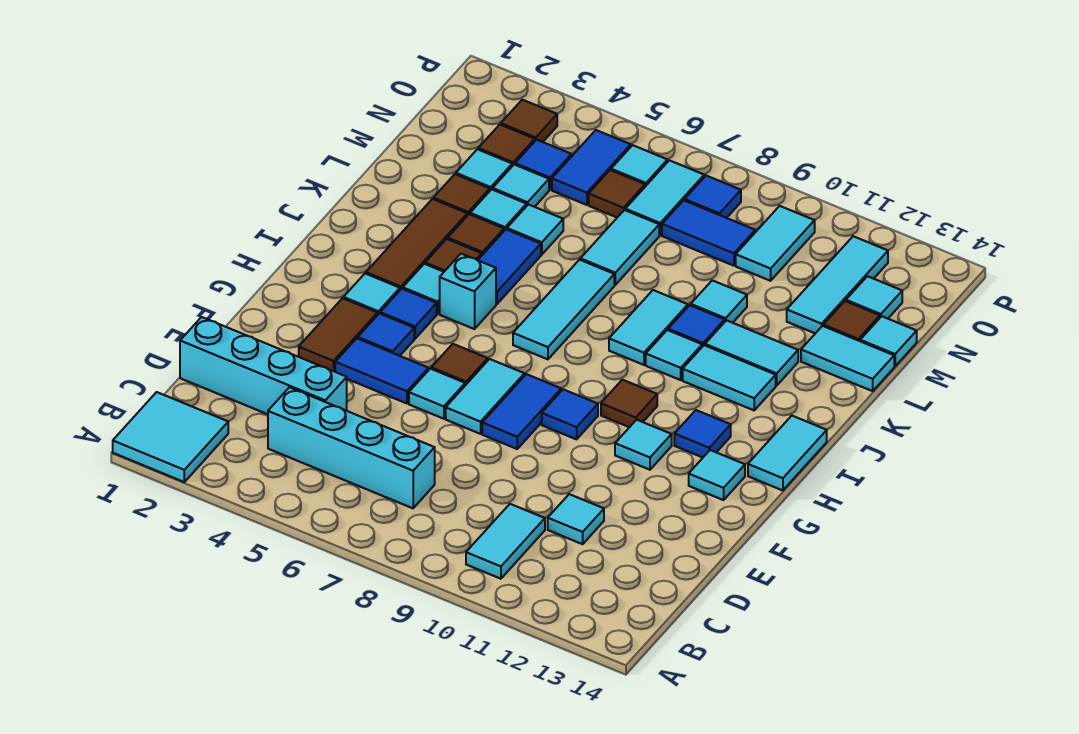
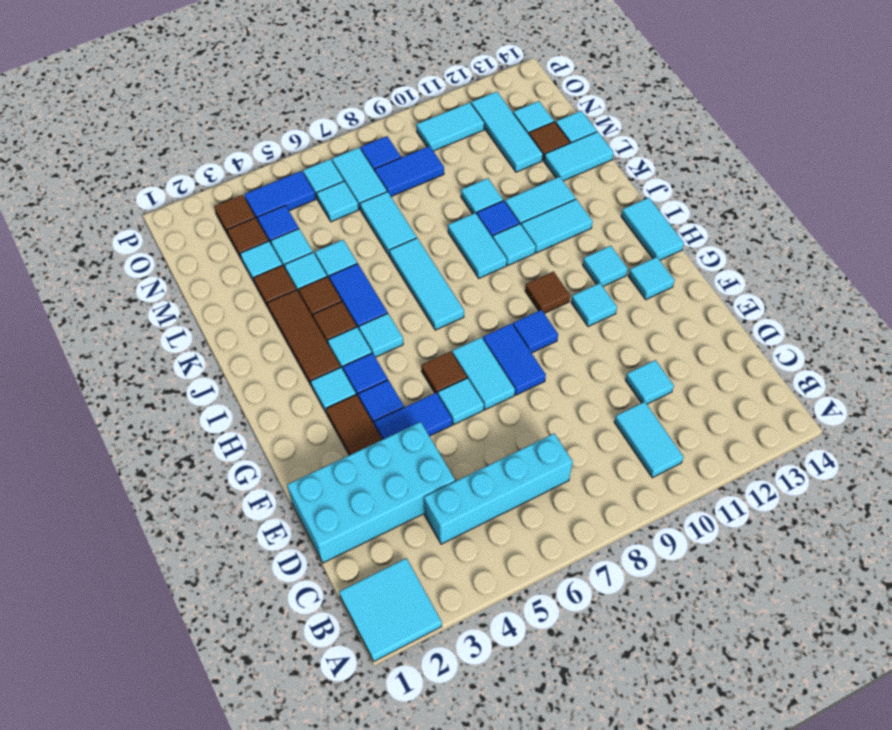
cyan 1x4 brick [180,317,347,414] -> cyan 2x4 brick [287,422,455,563]
blue 1x1 tile [674,410,731,457] -> cyan 1x1 tile [583,246,628,286]
cyan 1x1 brick [440,254,496,329] -> cyan 1x1 tile [359,313,403,357]
blue 1x2 tile [552,130,631,205] -> blue 1x2 tile turned to [244,171,316,221]
brown 1x1 tile [589,170,645,217] -> cyan 1x1 tile [317,181,359,222]
cyan 1x2 tile [736,206,815,281] -> cyan 1x2 tile turned to [417,103,484,151]

